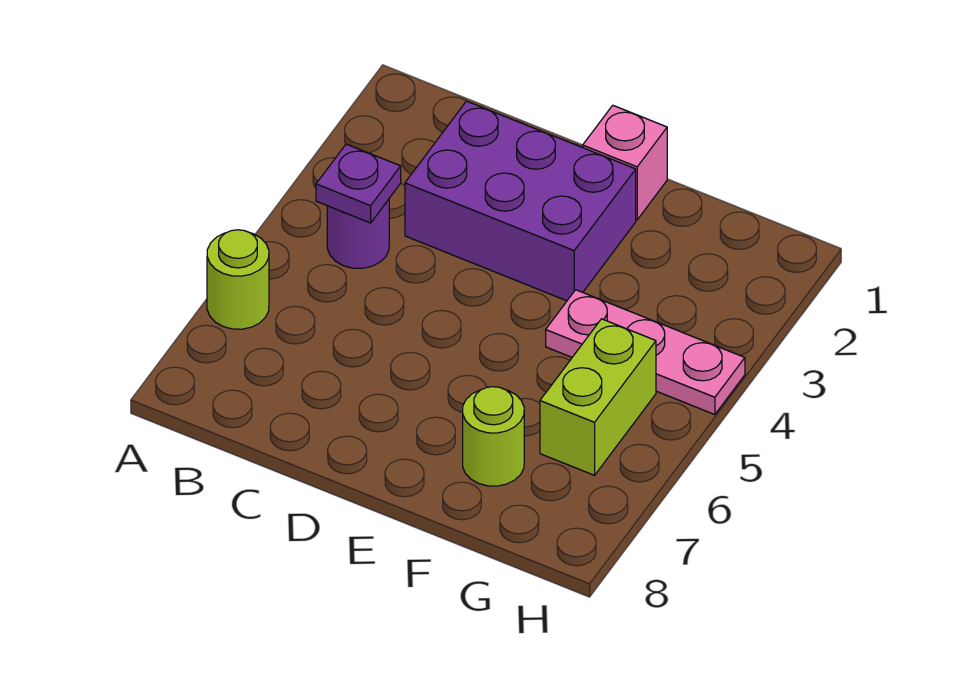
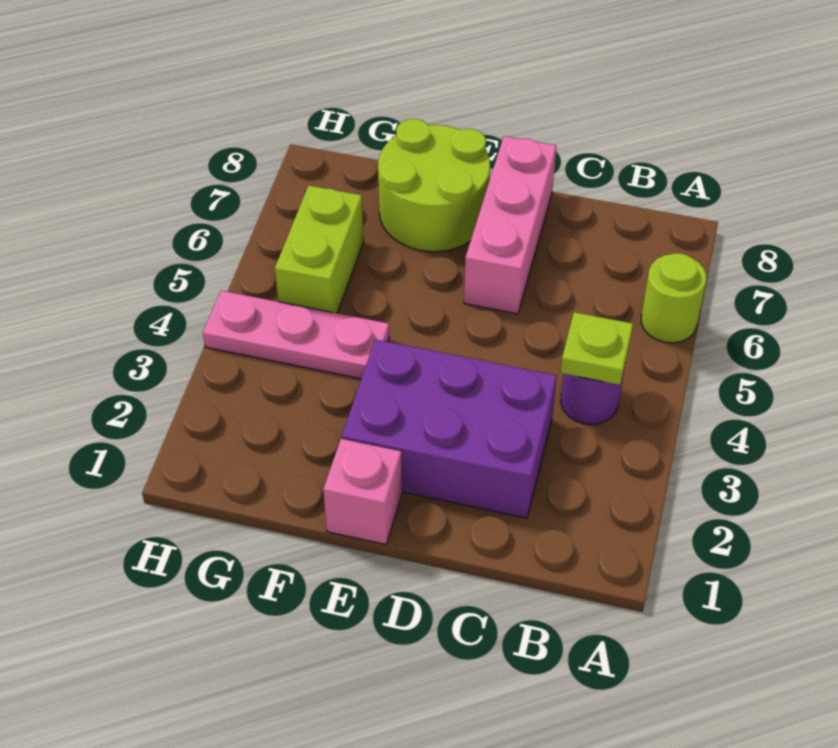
purple 1x1 plate [316,144,401,223] -> lime 1x1 plate [560,312,633,385]
none -> pink 1x3 brick [464,136,556,314]
lime 1x1 round brick [463,387,524,486] -> lime 2x2 round brick [378,119,490,252]

